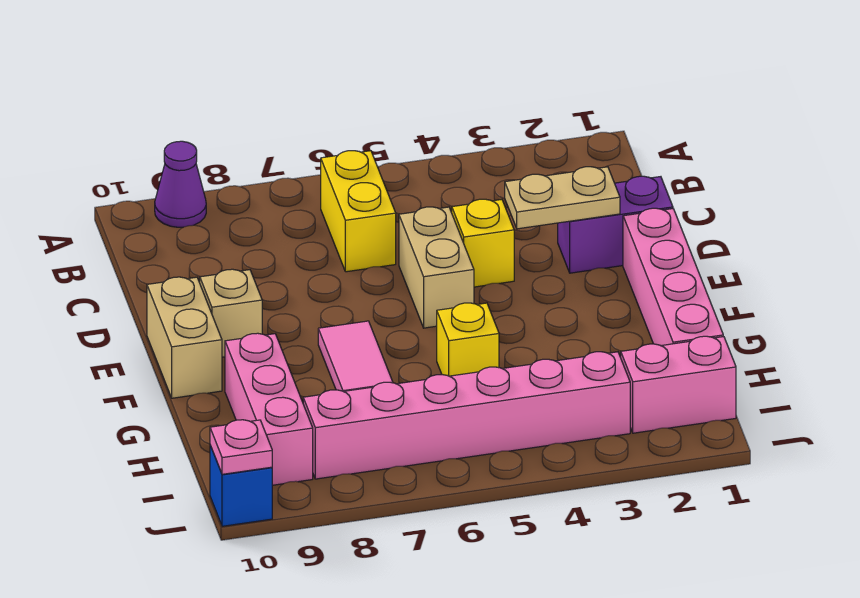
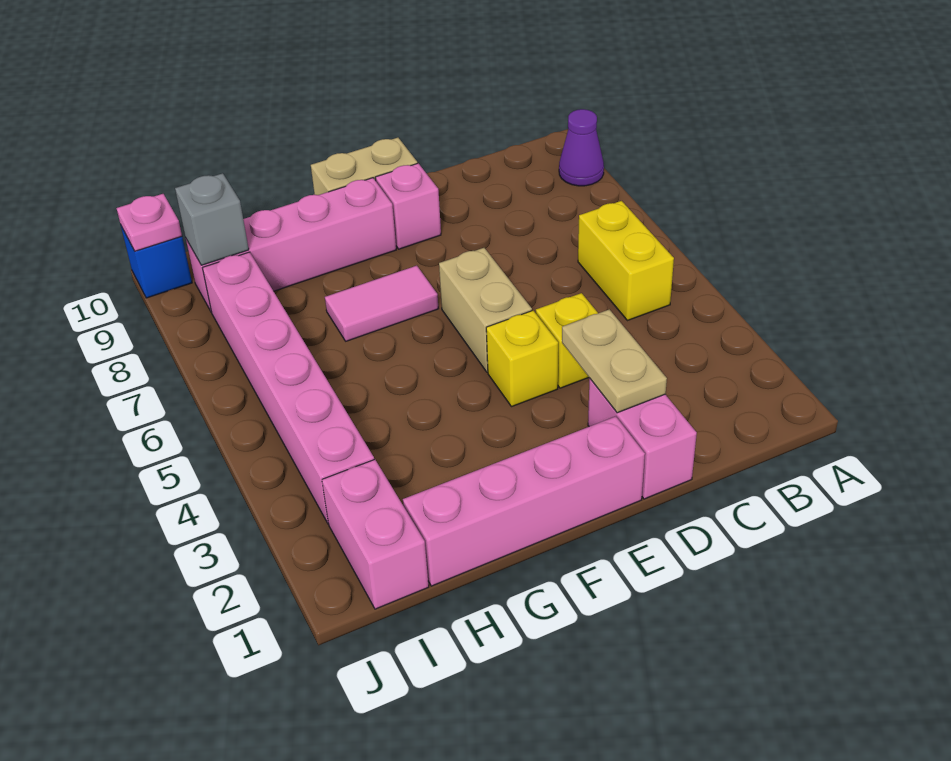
yellow 1x2 brick [321,151,396,272] -> yellow 1x2 brick turned to [578,201,674,321]
purple 1x2 brick [558,176,673,273] -> pink 1x2 brick [588,379,697,499]
tan 1x2 brick [399,207,474,328] -> tan 1x2 brick turned to [439,248,532,372]
tan 1x1 brick [200,269,262,357] -> pink 1x1 brick [375,163,441,249]
yellow 1x1 brick [437,303,499,376] -> yellow 1x1 brick moved to [486,311,558,407]
pink 1x3 brick [225,333,313,485] -> pink 1x4 brick [186,178,396,311]
none -> grey 1x1 brick [175,173,249,265]

